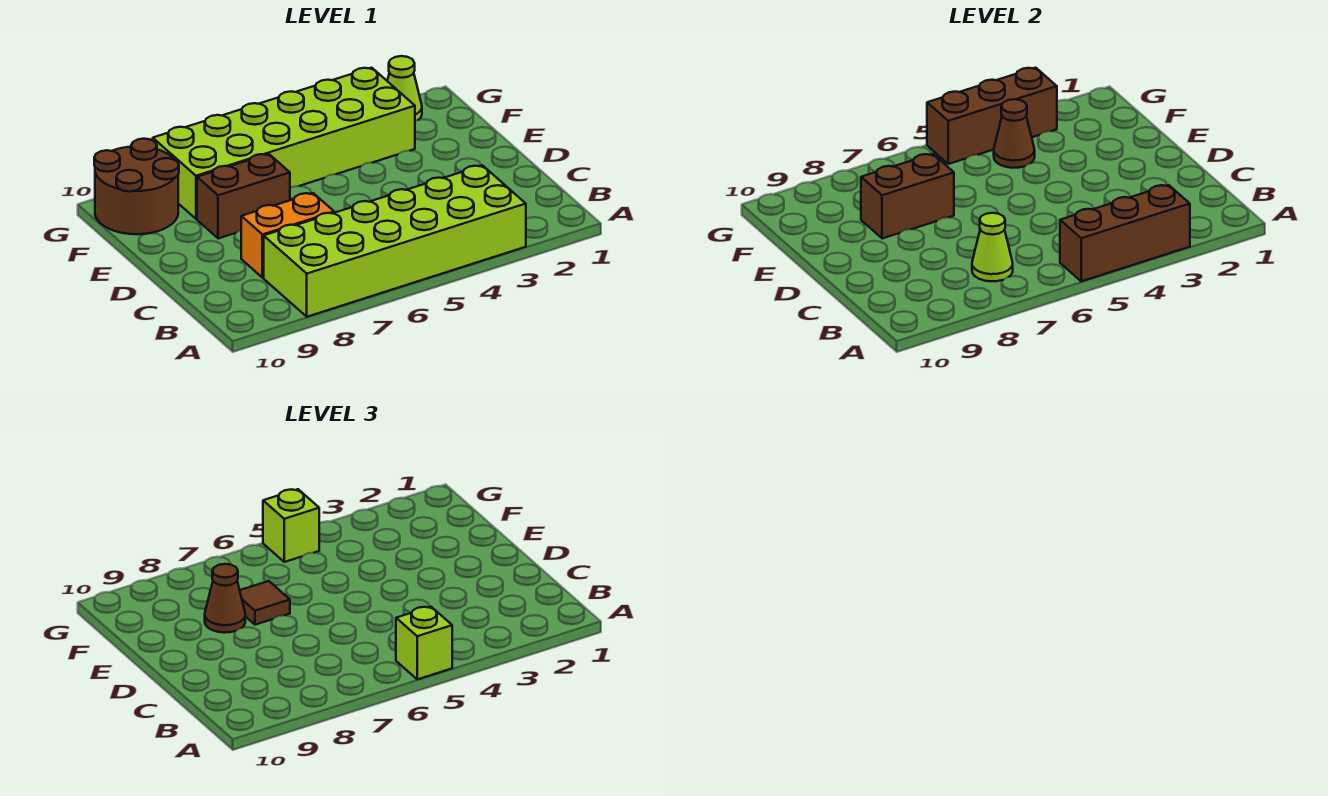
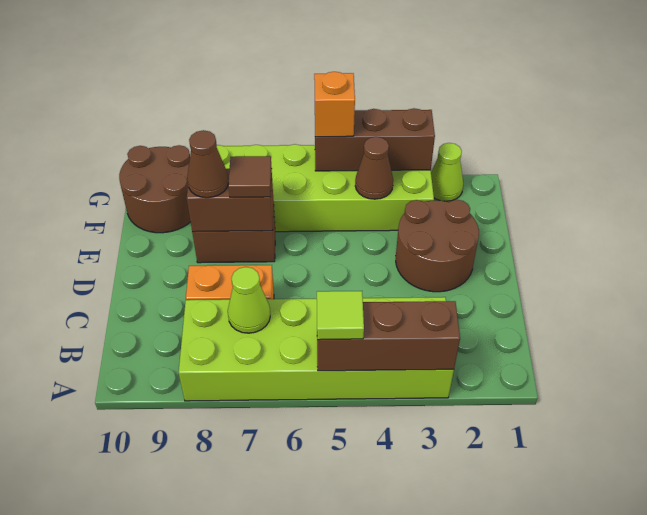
lime 1x1 brick [396,607,452,679] -> lime 1x1 tile [317,291,364,340]
none -> brown 2x2 round brick [396,200,479,292]
lime 1x1 brick [263,489,319,562] -> orange 1x1 brick [314,72,355,137]

